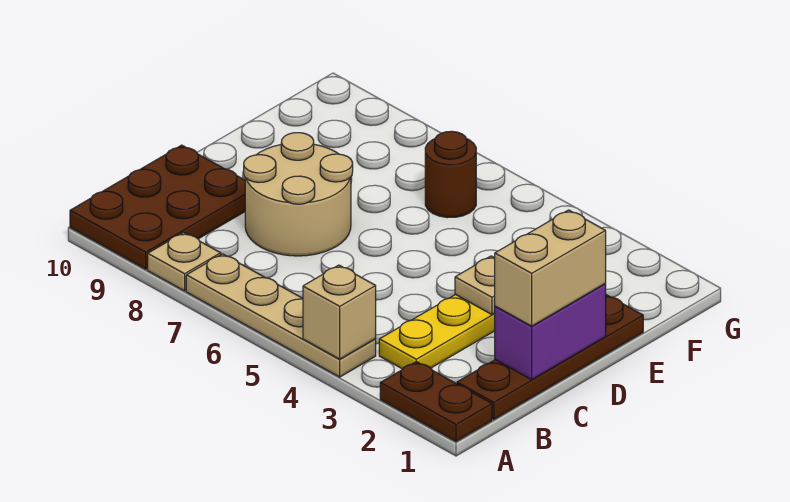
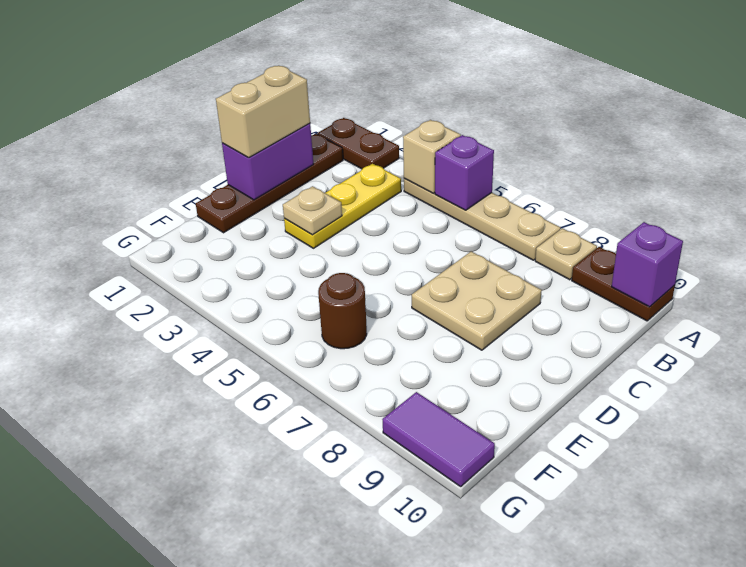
none -> purple 1x1 brick [435,135,494,210]
brown 2x3 plate [70,145,245,269] -> brown 1x2 plate [572,247,675,321]
none -> purple 1x1 brick [612,222,683,307]
tan 2x2 round brick [244,133,353,256] -> tan 2x2 plate [412,251,542,350]
none -> purple 1x2 tile [382,392,495,487]

